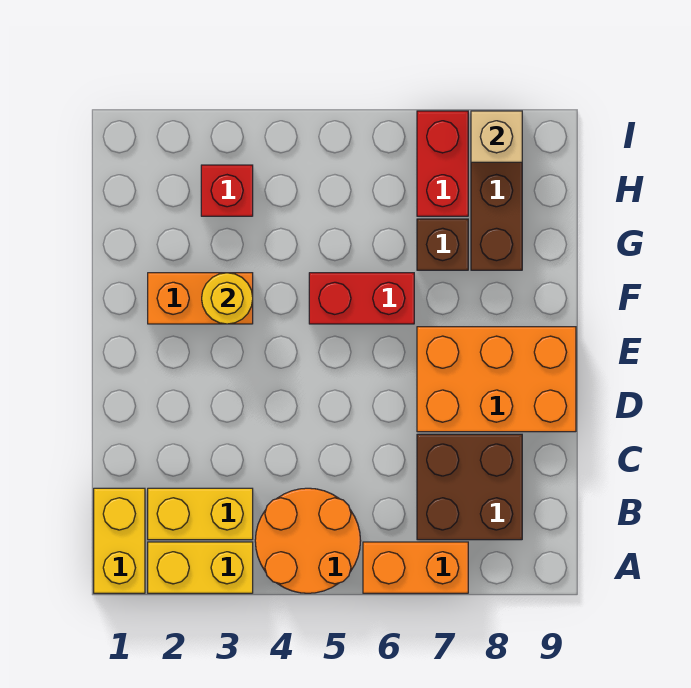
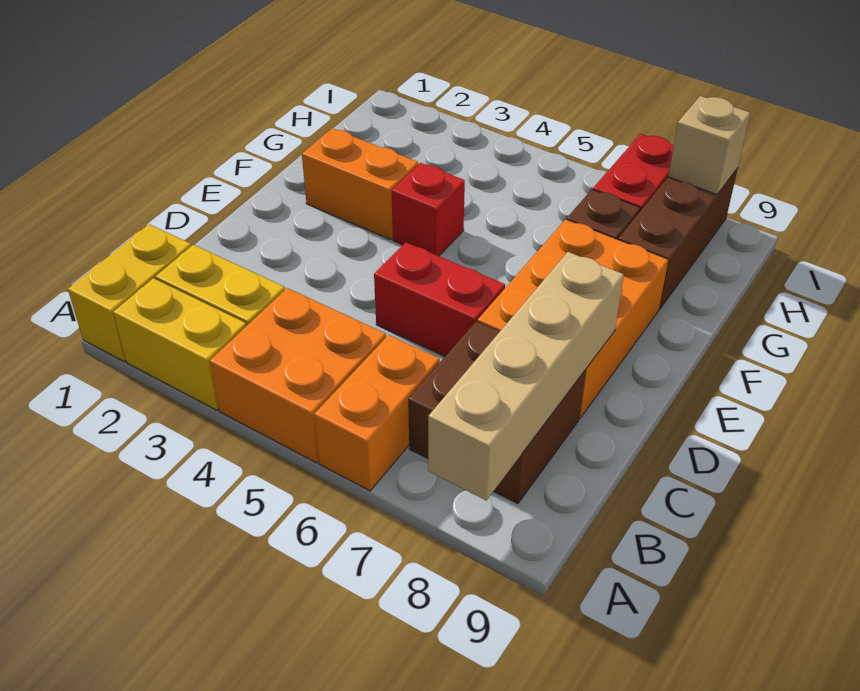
orange 2x2 round brick [255,488,361,593] -> orange 2x2 brick [210,288,386,463]
orange 1x2 brick [363,542,468,593] -> orange 1x2 brick turned to [314,335,440,491]
none -> tan 1x4 brick [428,252,624,501]
orange 2x3 brick [417,327,576,432] -> orange 2x3 brick turned to [477,220,668,419]
yellow 1x1 round brick [202,273,253,324] -> none
red 1x2 brick [309,273,414,324] -> red 1x2 brick moved to [374,242,505,356]
red 1x1 brick [201,165,253,216] -> red 1x1 brick moved to [391,163,465,256]

